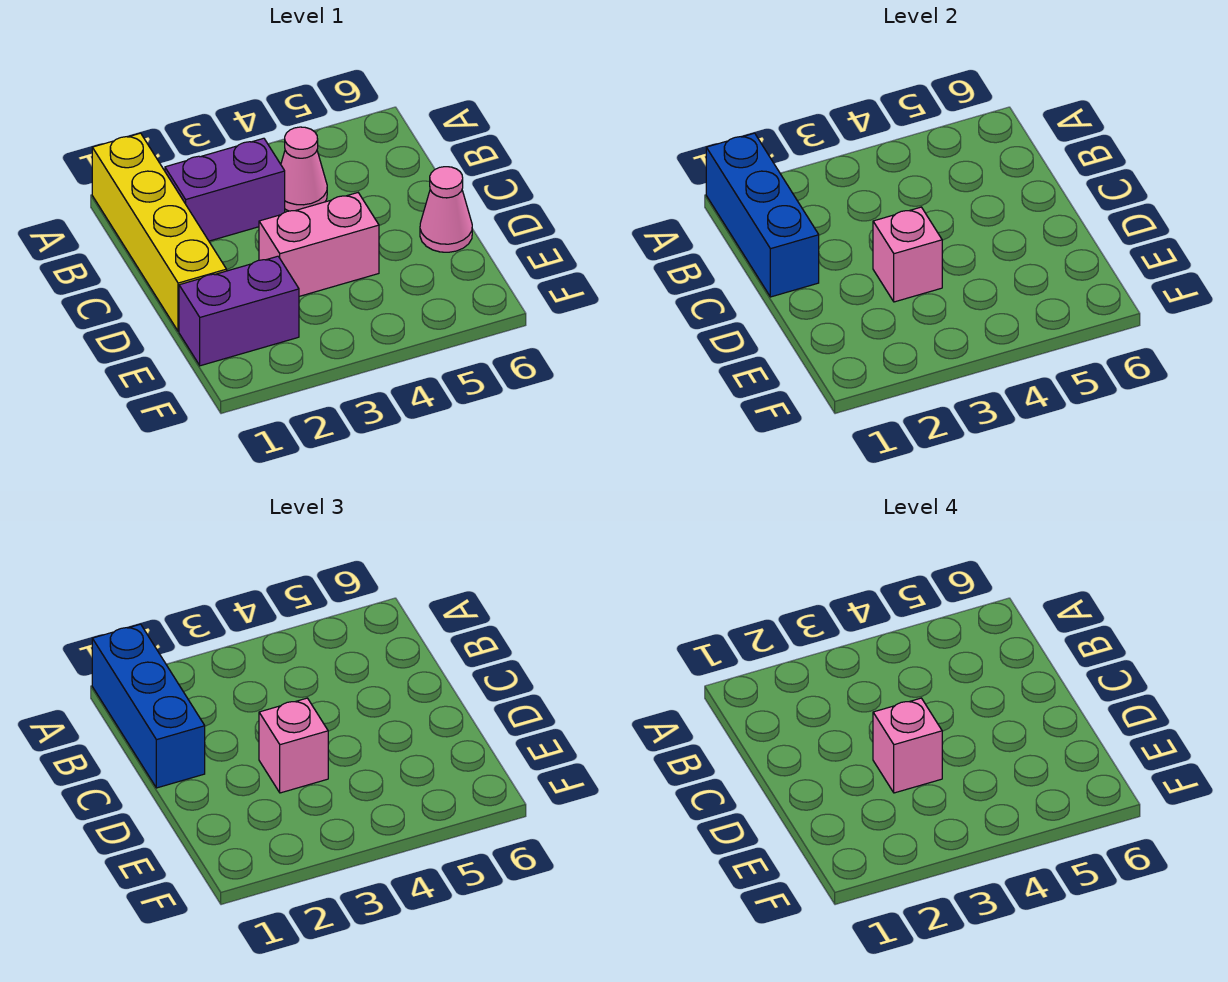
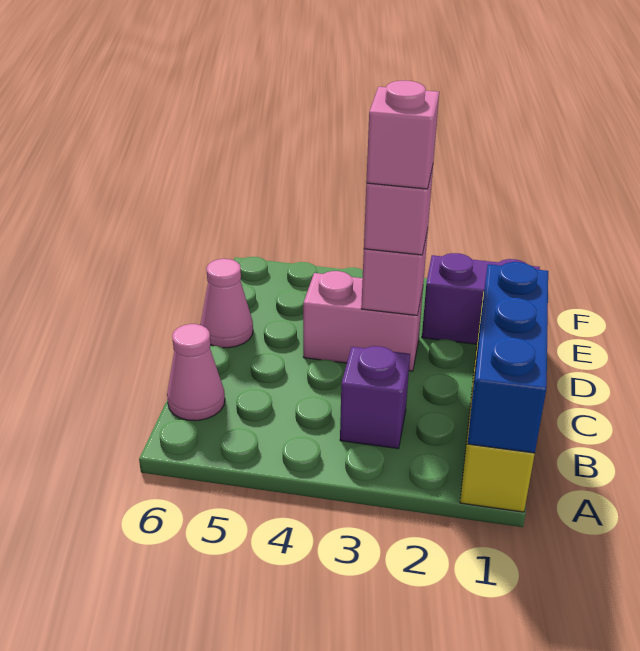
blue 1x3 brick [92,624,205,788] -> none
purple 1x2 brick [165,138,285,241] -> purple 1x1 brick [340,346,410,449]
pink 1x1 cone [281,127,327,211] -> pink 1x1 cone moved to [167,324,225,421]

